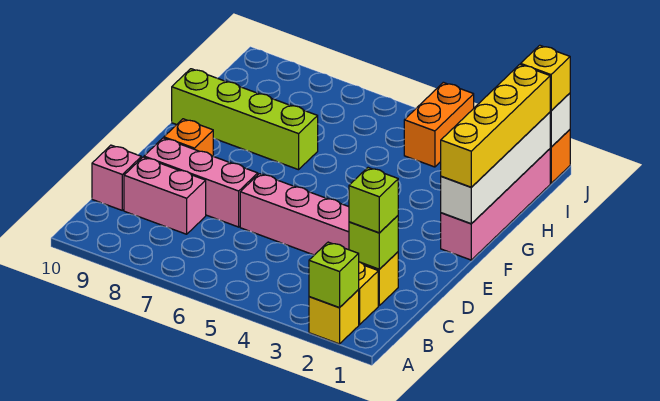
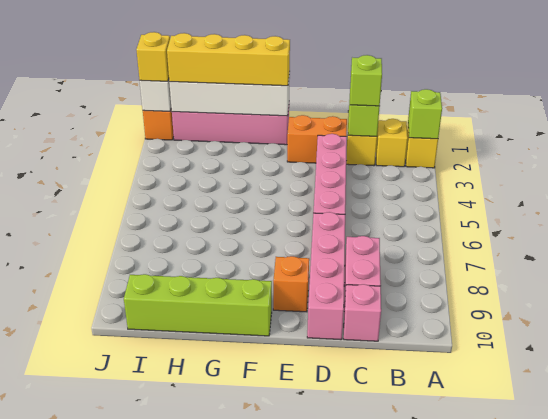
pink 1x3 brick [144,138,258,227] -> pink 1x4 brick [307,212,345,340]
lime 1x4 brick [172,69,318,170] -> lime 1x4 brick turned to [124,274,272,336]
orange 1x2 brick [404,82,474,167] -> orange 1x2 brick moved to [287,115,347,163]

